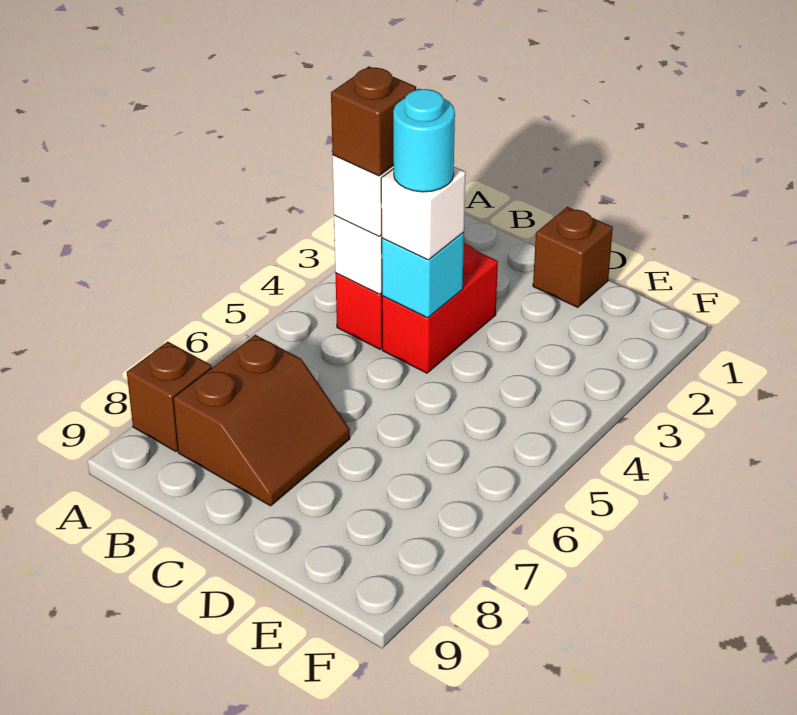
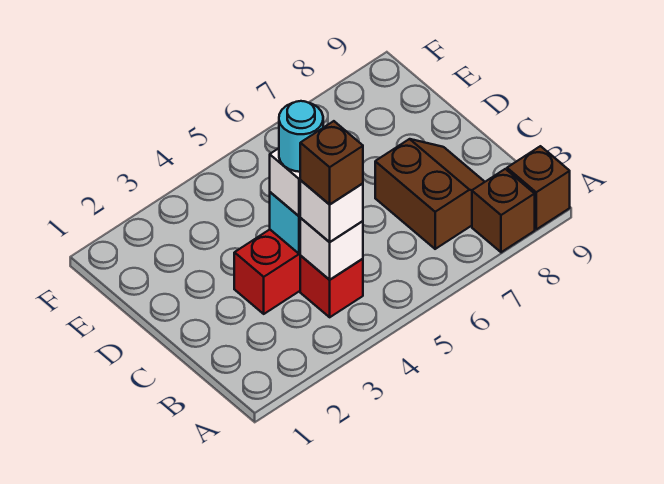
brown 2x2 slope [173,335,350,506] -> brown 2x2 slope turned to [375,139,485,249]
brown 1x1 brick [533,207,613,307] -> brown 1x1 brick moved to [507,146,570,229]

